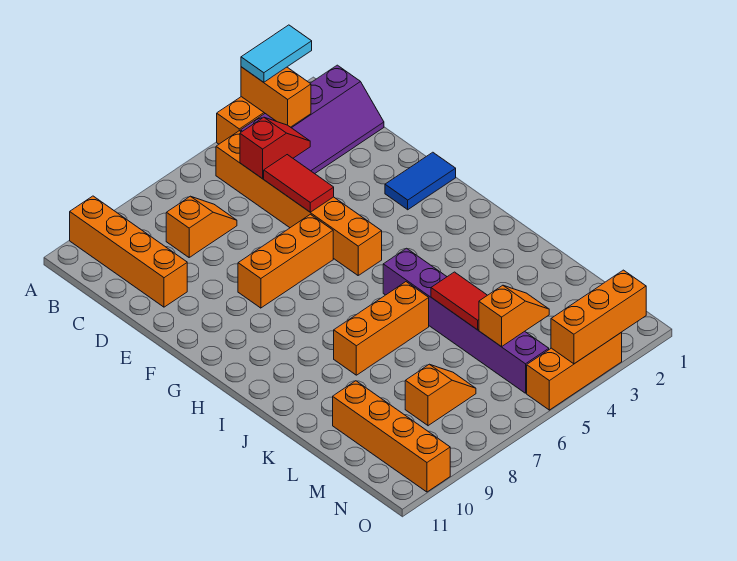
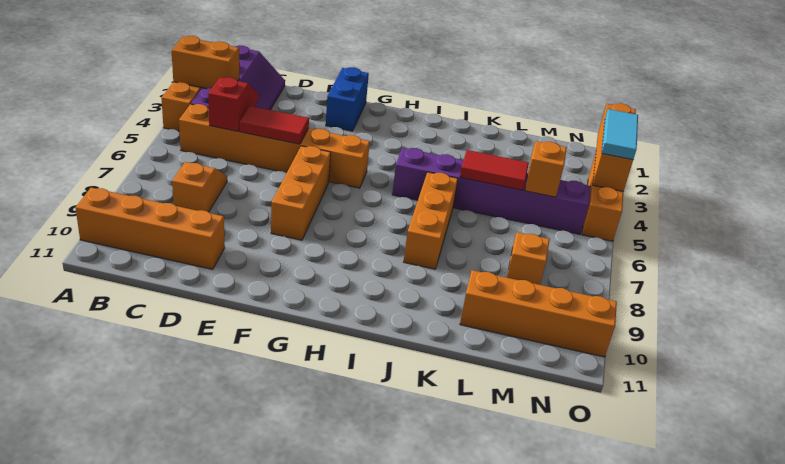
cyan 1x2 tile [241,25,312,82] -> cyan 1x2 tile moved to [602,109,638,160]
blue 1x2 tile [385,152,456,210] -> blue 1x2 brick [326,67,369,131]

